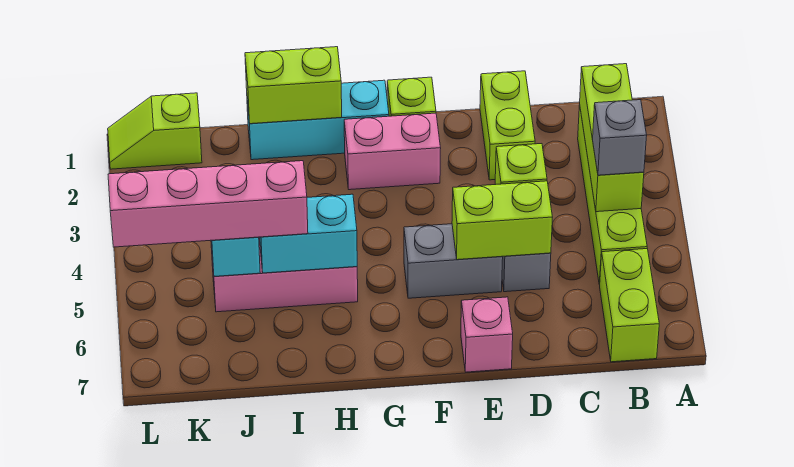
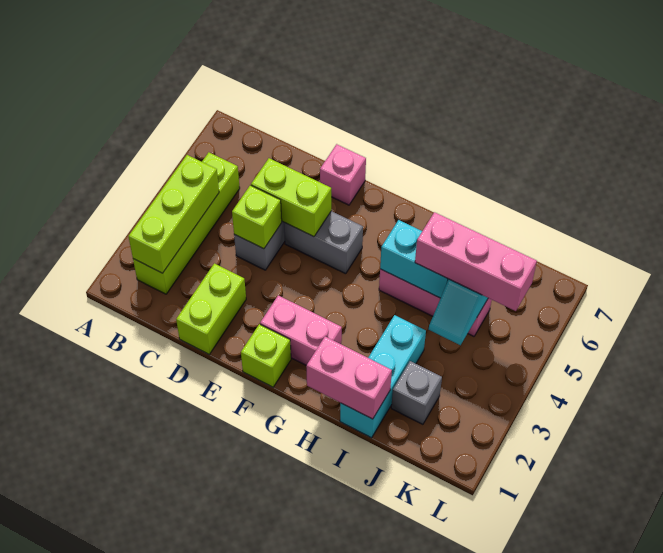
grey 1x1 brick [593,100,647,175] -> grey 1x1 brick moved to [391,361,442,424]
lime 1x2 brick [600,249,659,362] -> none
cyan 1x3 brick [247,80,389,160] -> cyan 1x3 brick turned to [340,315,426,438]
lime 1x2 brick [245,47,342,124] -> pink 1x2 brick [306,337,392,419]
pink 1x4 brick [108,161,308,247] -> pink 1x3 brick [415,212,537,311]
lime 1x2 slope [108,93,202,169] -> none

